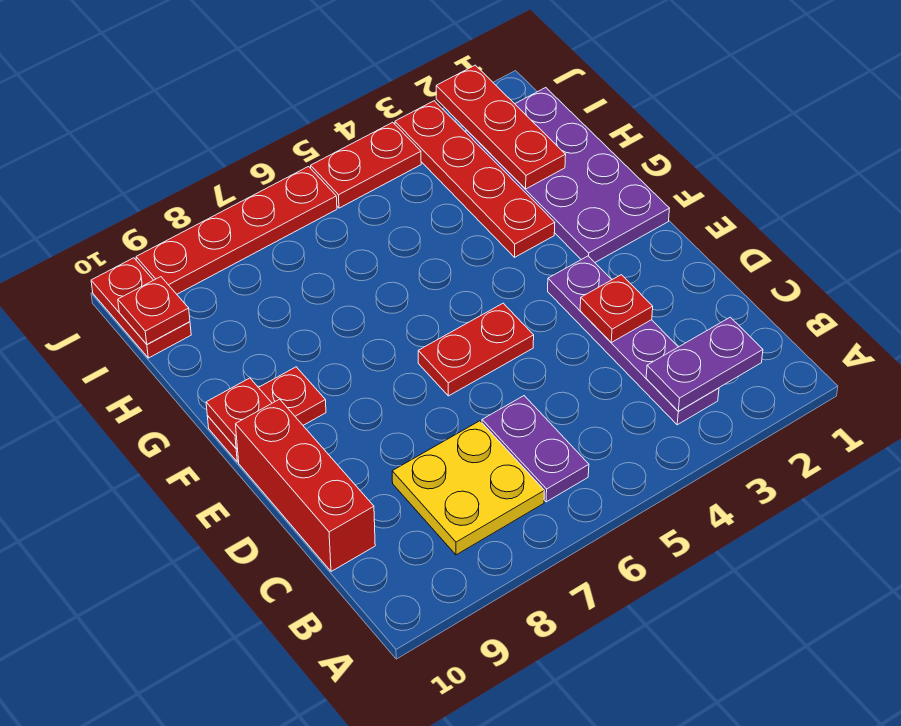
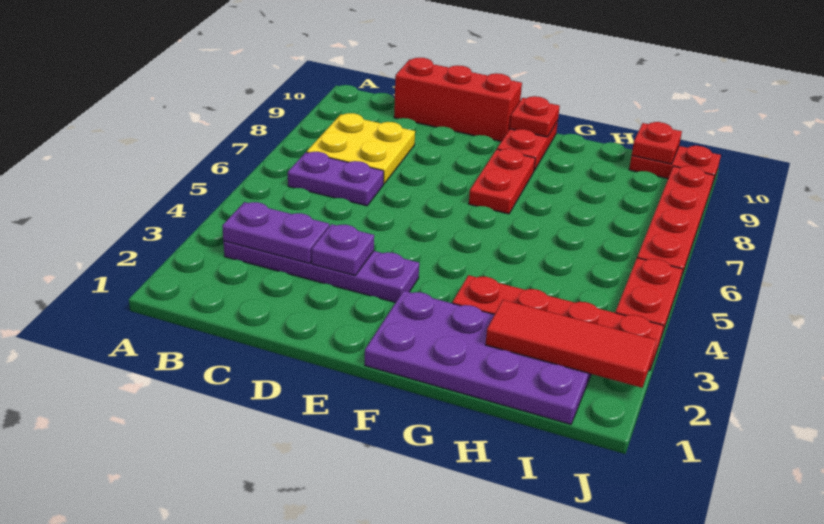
purple 1x2 plate [646,317,763,411] -> purple 1x2 plate turned to [222,202,329,264]
red 1x1 plate [580,275,653,342] -> purple 1x1 plate [312,224,374,275]
red 1x2 plate [418,303,534,396] -> red 1x2 plate moved to [469,149,535,214]
red 1x3 plate [436,65,566,189] -> red 1x3 tile [485,300,656,388]

